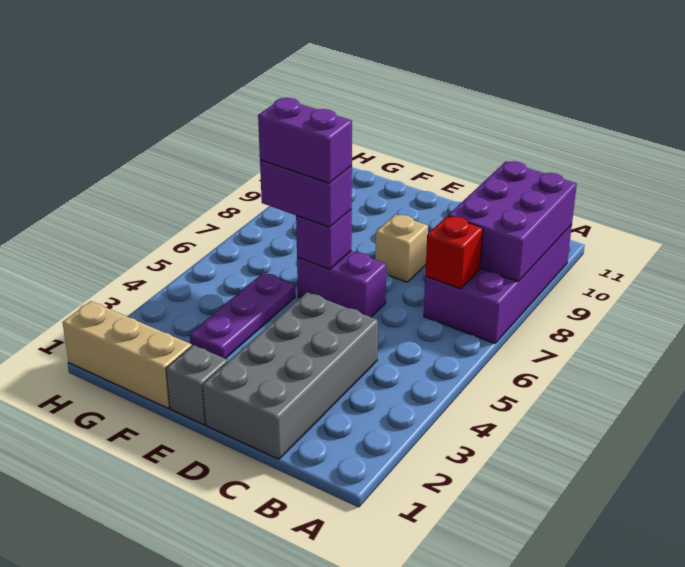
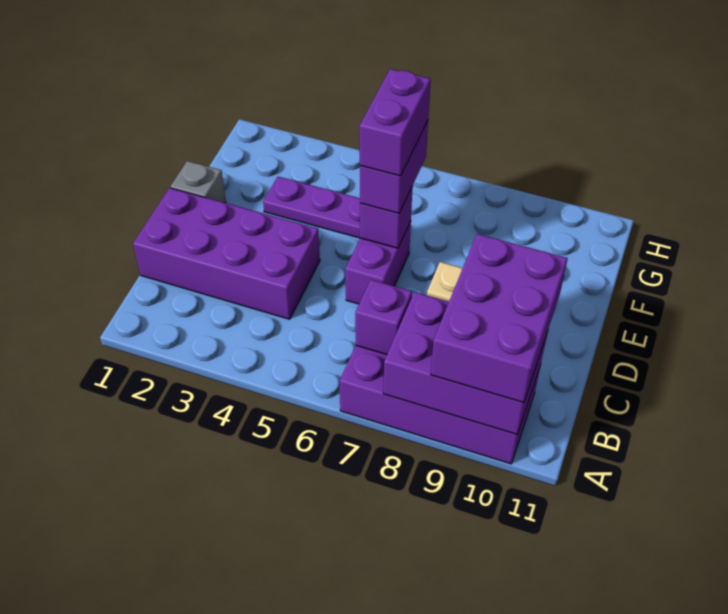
none -> purple 2x3 brick [431,234,568,403]
red 1x1 brick [425,216,483,289] -> purple 1x1 brick [355,280,412,354]
grey 2x4 brick [203,292,378,459] -> purple 2x4 brick [133,188,320,319]
tan 1x3 brick [63,301,192,408] -> none

